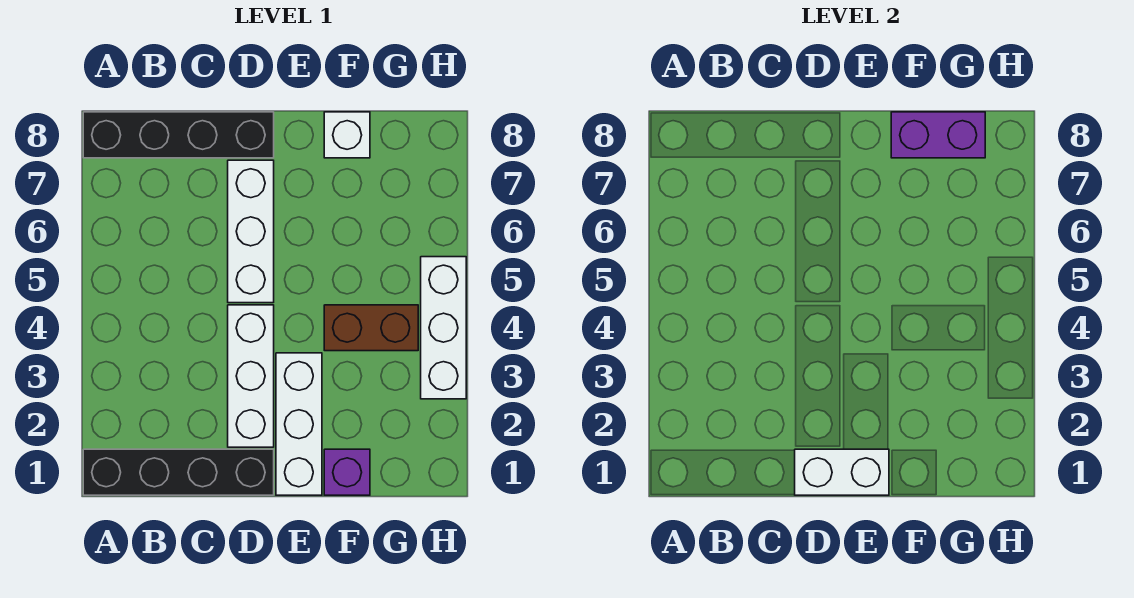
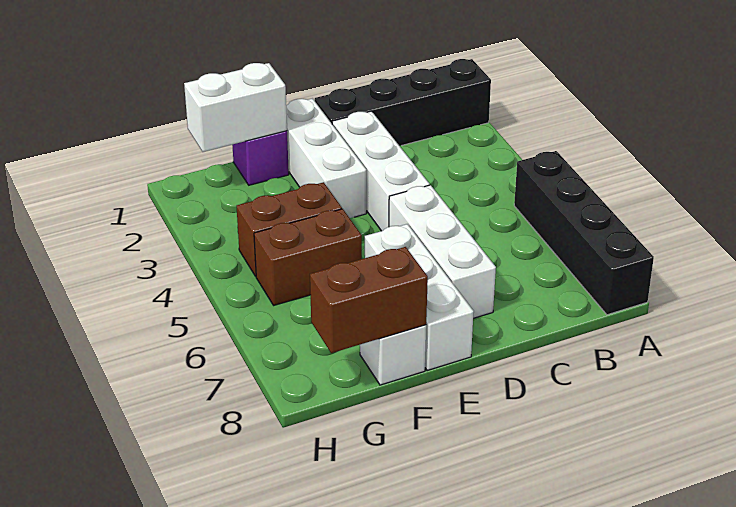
black 1x4 brick [83,112,274,158] -> black 1x4 brick turned to [514,151,654,315]
white 1x2 brick [795,449,889,495] -> white 1x2 brick moved to [184,63,287,152]
none -> brown 1x2 brick [254,209,362,305]
purple 1x2 brick [891,112,985,158] -> brown 1x2 brick [310,247,428,353]
white 1x3 brick [421,257,466,399] -> white 1x3 brick moved to [365,224,474,370]

